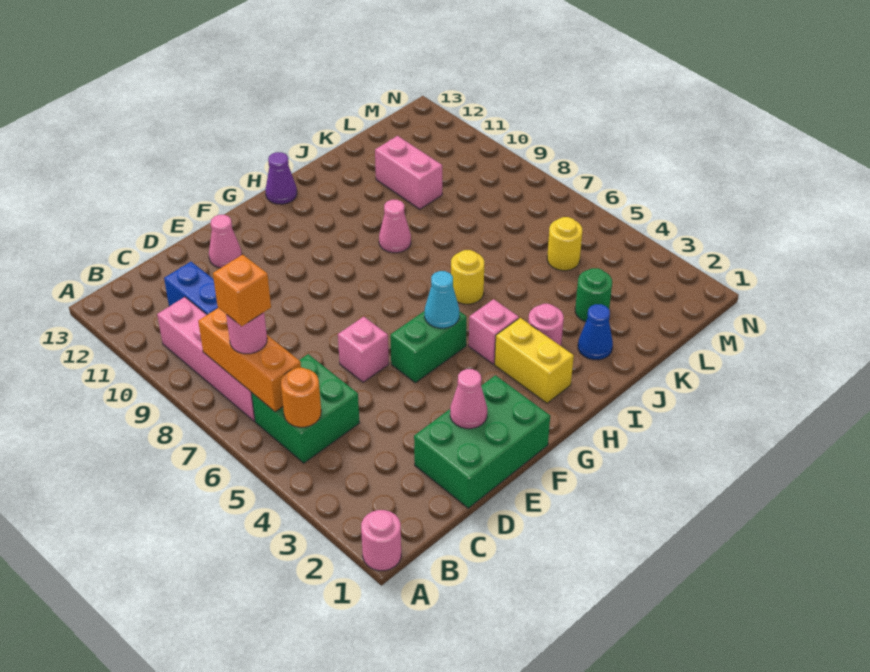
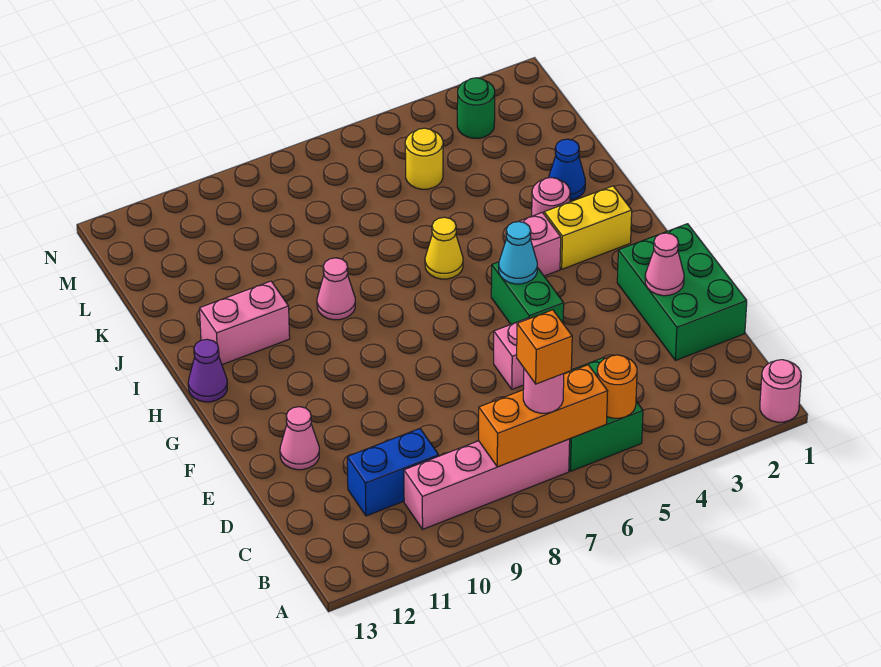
yellow 1x1 round brick [451,250,484,304] -> yellow 1x1 cone [425,217,463,279]
green 1x1 round brick [575,268,612,322] -> green 1x1 round brick moved to [457,78,495,138]
pink 1x2 brick [375,136,442,209] -> pink 1x2 brick moved to [200,281,290,365]

